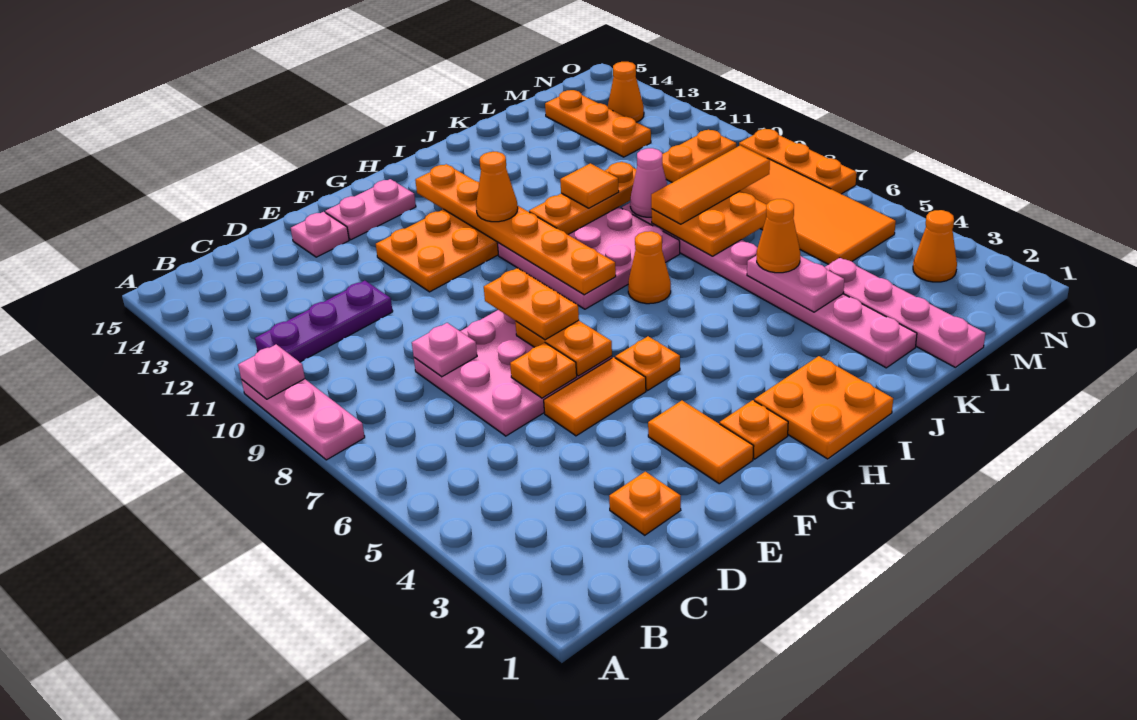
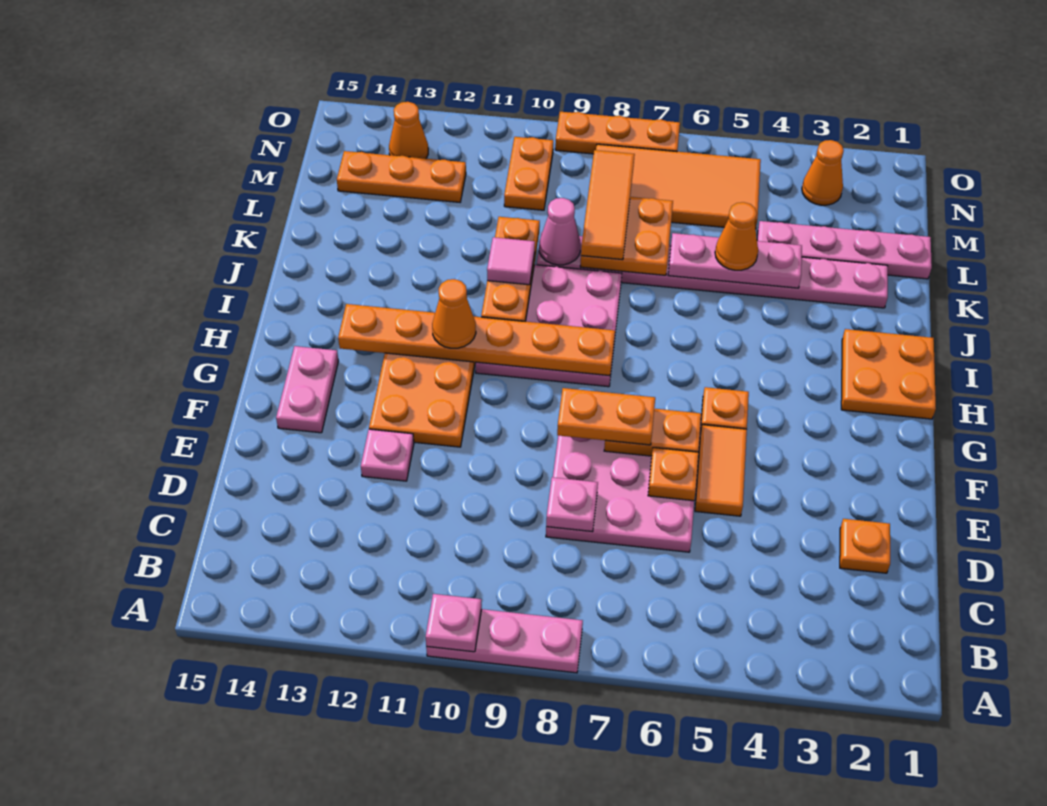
purple 1x3 plate [255,281,393,362] -> none
pink 1x1 plate [291,212,349,257] -> pink 1x1 plate moved to [361,429,414,481]
orange 1x2 tile [648,401,754,484] -> none
orange 1x1 plate [720,400,788,459] -> none
orange 1x1 cone [628,231,671,304] -> none
orange 1x1 tile [560,163,619,208] -> pink 1x1 tile [487,237,535,285]
pink 1x2 plate [747,255,844,312] -> pink 1x3 plate [668,233,802,288]

